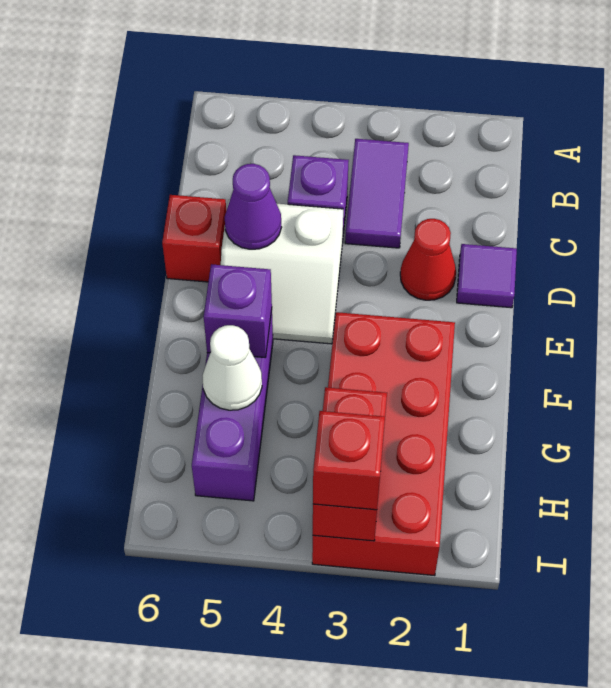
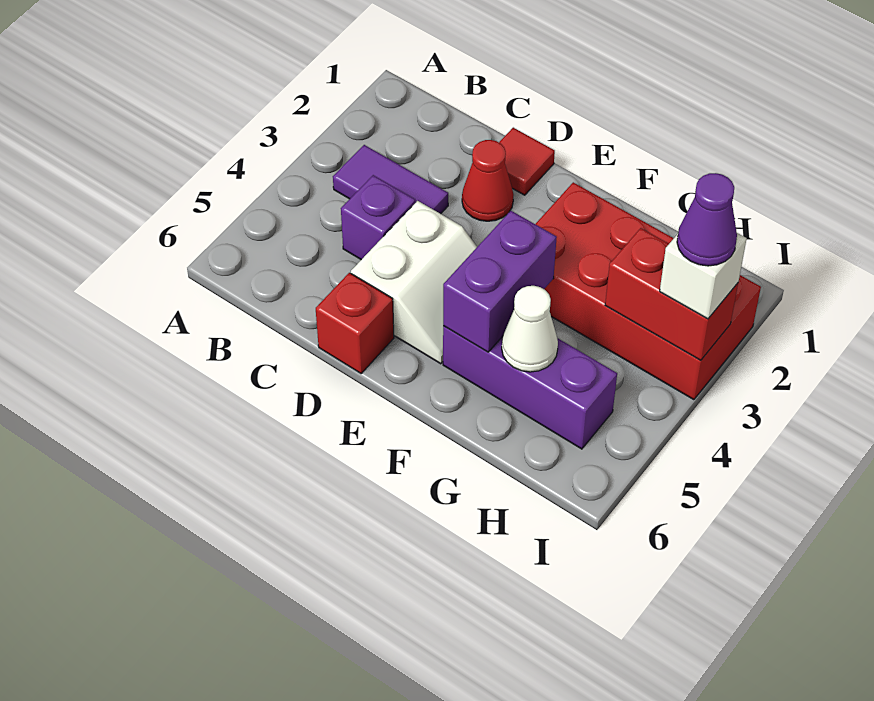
purple 1x1 tile [457,244,517,308] -> red 1x1 tile [499,128,555,195]
purple 1x1 cone [225,164,282,249] -> purple 1x1 cone moved to [677,173,737,266]
purple 1x1 brick [204,264,272,358] -> purple 1x2 brick [443,211,557,352]
red 1x1 brick [313,411,385,510] -> white 1x1 brick [660,233,747,319]

